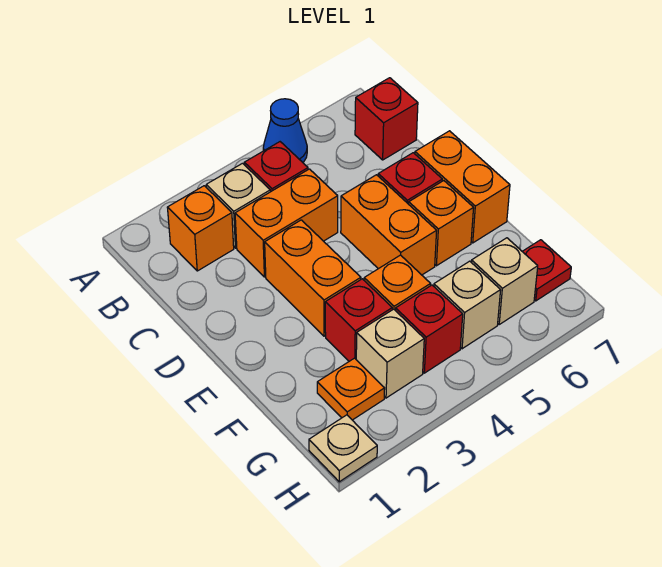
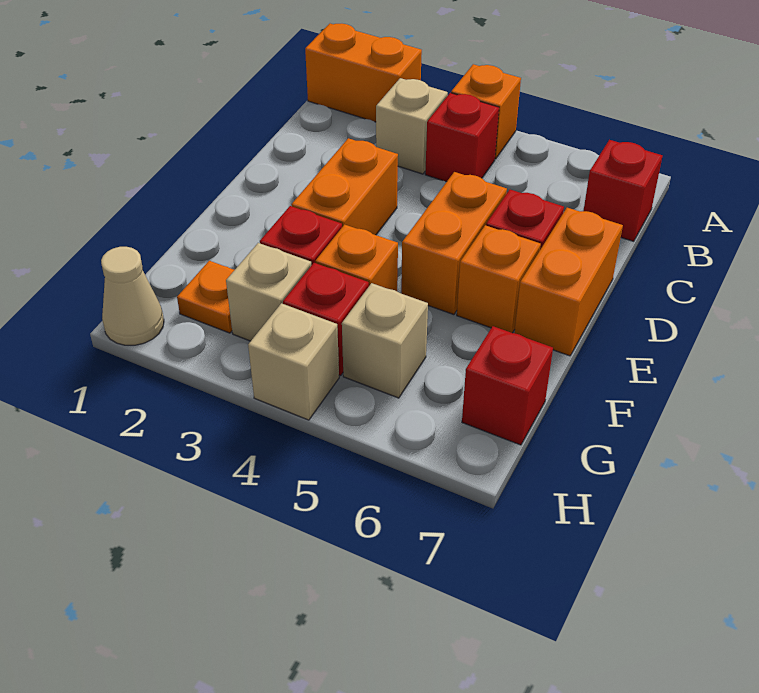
blue 1x1 cone [263,99,307,162] -> none
orange 1x1 brick [167,186,234,271] -> orange 1x1 brick moved to [451,64,521,159]
orange 1x2 brick [235,169,338,277] -> orange 1x2 brick moved to [305,24,422,122]
tan 1x1 brick [471,238,538,324] -> tan 1x1 brick moved to [248,303,339,420]
red 1x1 plate [522,240,571,301] -> red 1x1 brick [462,326,553,445]
tan 1x1 plate [309,415,377,482] -> tan 1x1 cone [101,247,164,345]

